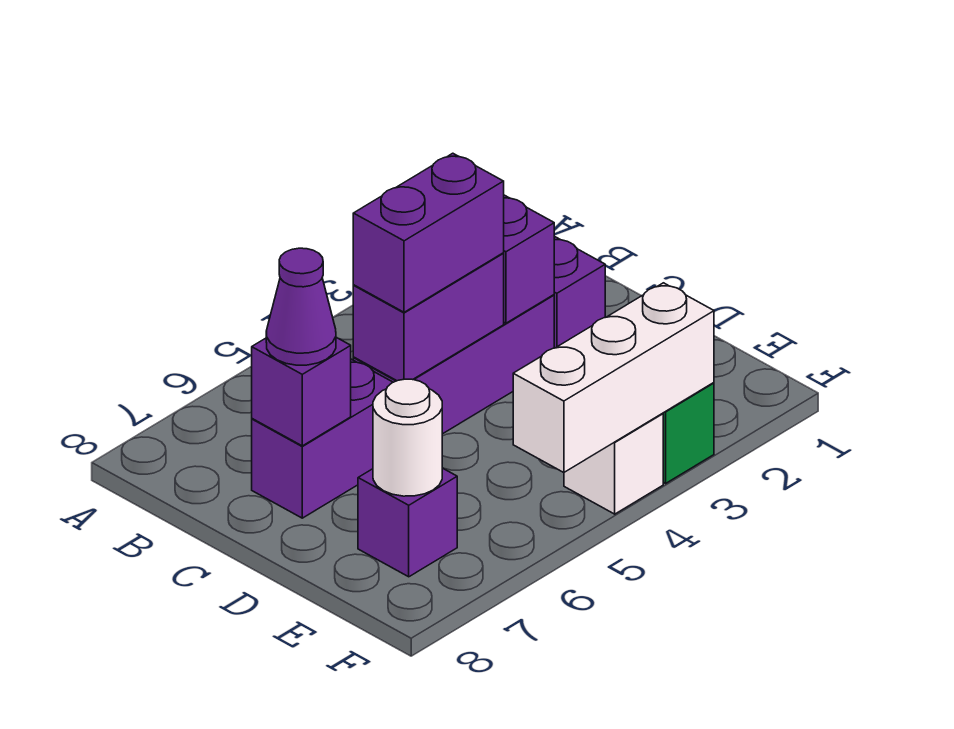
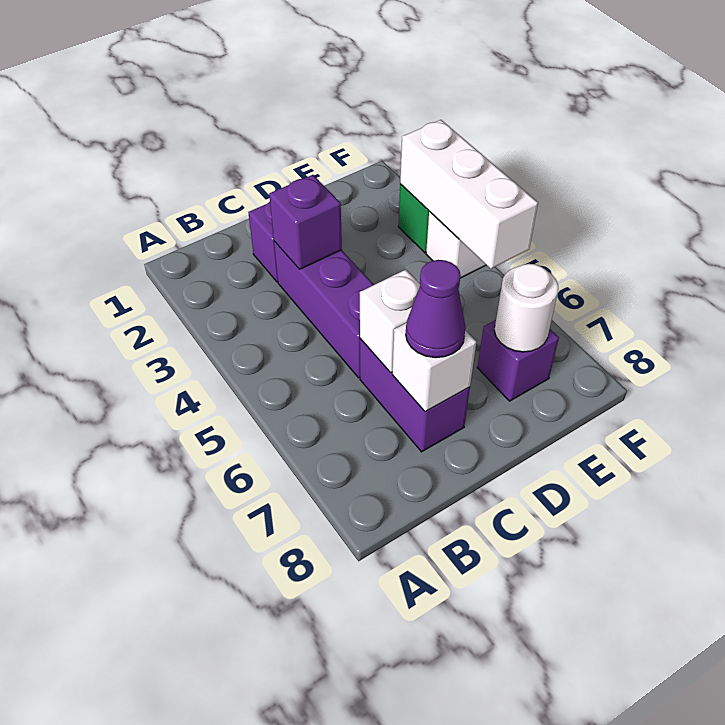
purple 1x2 brick [353,253,504,381] -> none
purple 1x2 brick [353,153,504,312] -> none
none -> white 1x1 brick [360,270,420,372]
purple 1x1 brick [252,337,351,446] -> white 1x1 brick [392,323,476,412]

